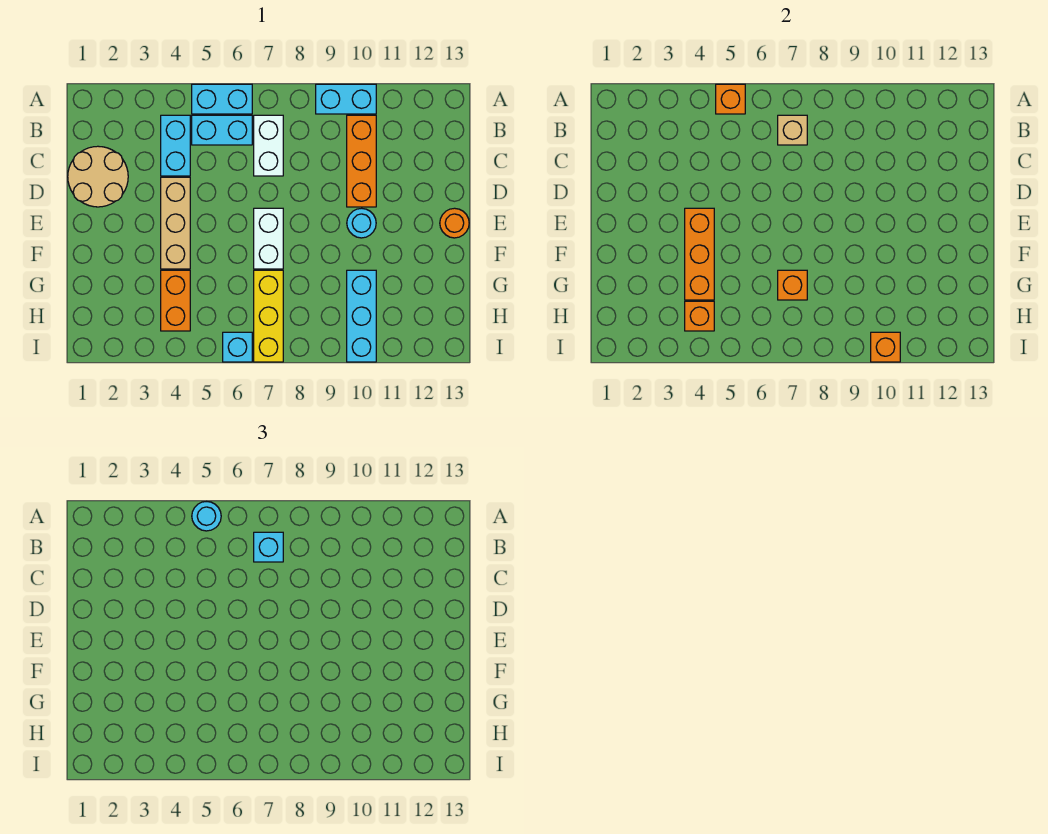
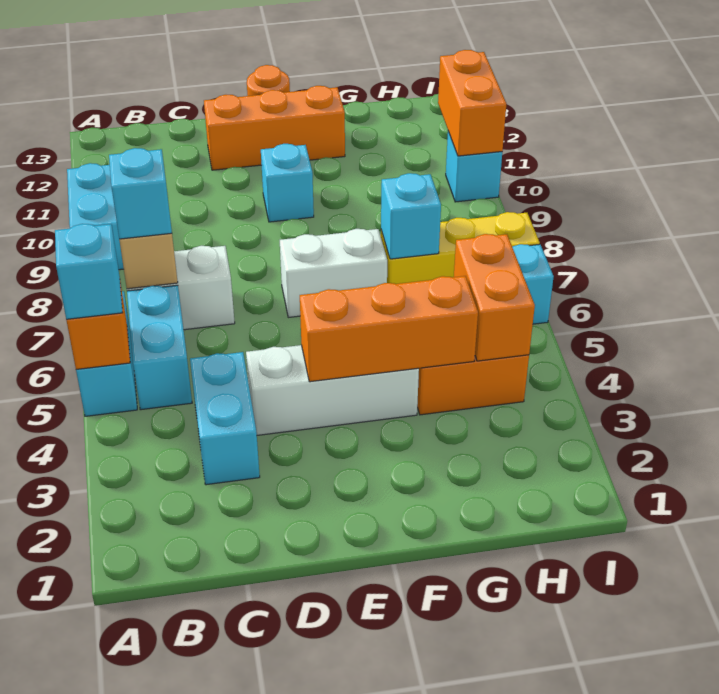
cyan 1x1 round brick [192,502,221,531] -> cyan 1x1 brick [55,224,123,319]
cyan 1x2 brick [161,115,190,176] -> cyan 1x2 brick turned to [190,352,260,485]
orange 1x3 brick [347,115,376,207] -> orange 1x3 brick moved to [204,86,345,170]
tan 2x2 round brick [68,146,128,207] -> none
tan 1x3 brick [161,177,190,269] -> white 1x3 brick [246,345,419,435]
cyan 1x1 round brick [347,208,376,238] -> cyan 1x1 brick [261,144,314,222]
orange 1x1 brick [778,270,807,300] -> cyan 1x1 brick [381,173,441,259]
cyan 1x3 brick [347,270,376,362] -> cyan 1x1 brick [446,131,502,202]
orange 1x1 brick [685,301,714,331] -> orange 1x2 brick [454,234,535,361]
orange 1x1 brick [871,332,900,362] -> orange 1x2 brick [438,50,506,156]

